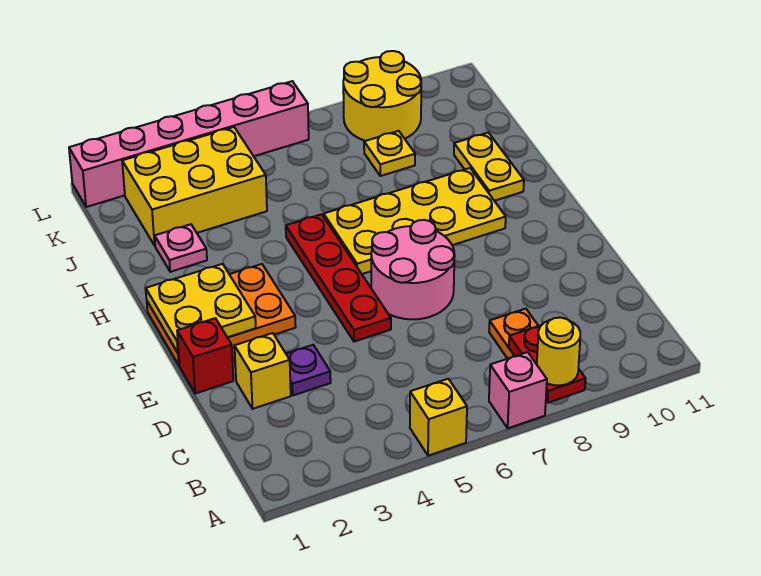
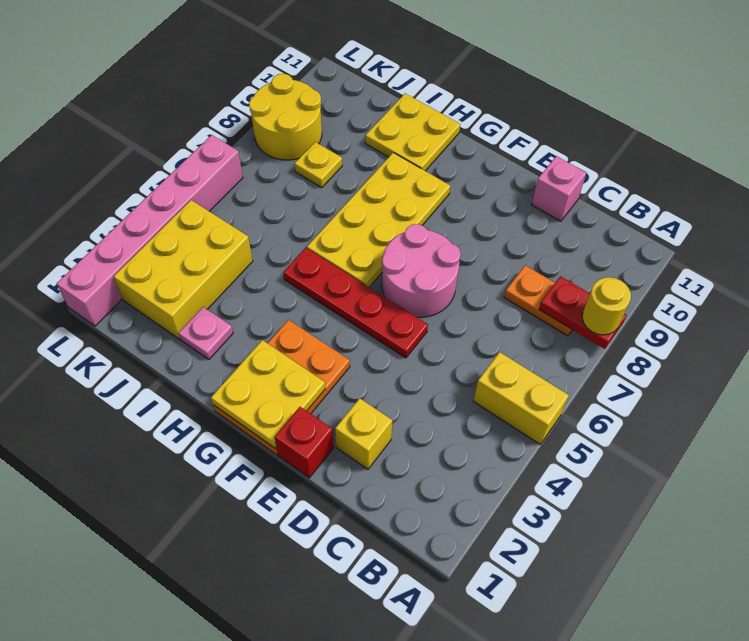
yellow 1x1 brick [410,379,467,456] -> yellow 1x2 brick [474,352,569,444]
pink 1x1 brick [489,352,547,428] -> pink 1x1 brick moved to [532,156,586,221]
purple 1x1 plate [286,345,331,395] -> none
yellow 1x2 plate [454,133,524,201] -> yellow 2x2 plate [365,94,460,171]

